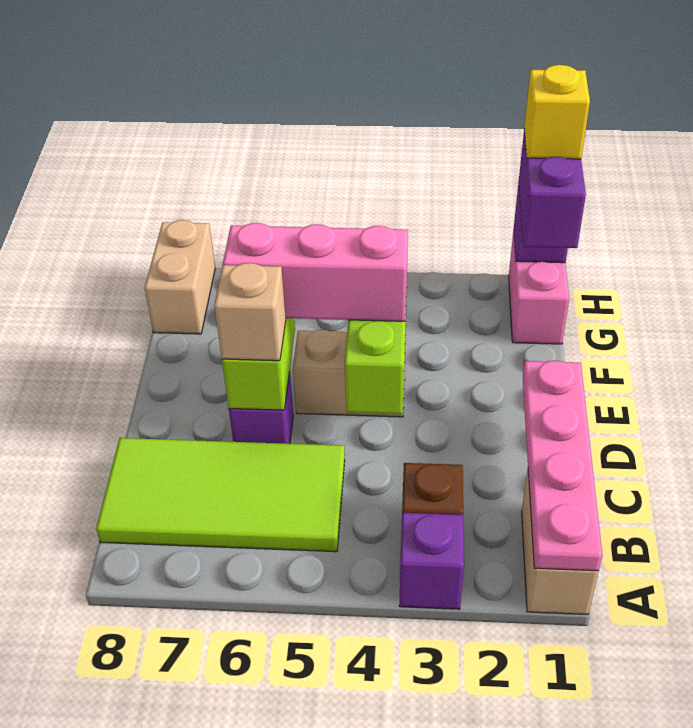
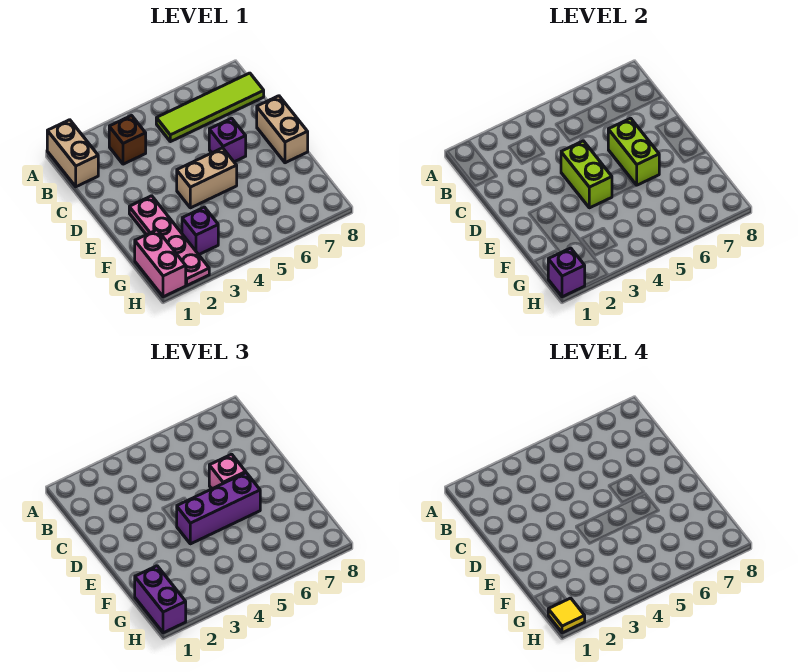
pink 1x4 plate [523,361,602,571] -> pink 1x4 plate moved to [129,196,209,285]
purple 1x1 brick [399,513,464,609] -> purple 1x1 brick moved to [182,207,218,255]
lime 2x4 tile [96,438,345,552] -> lime 1x4 tile [156,73,264,142]
tan 1x1 brick [214,263,286,361] -> pink 1x1 brick [209,454,246,489]
pink 1x3 brick [223,223,408,321] -> purple 1x3 brick [177,473,260,544]
tan 1x2 brick [145,220,215,334] -> tan 1x2 brick moved to [257,96,308,163]
yellow 1x1 brick [524,65,590,159] -> yellow 1x1 tile [548,598,585,633]

